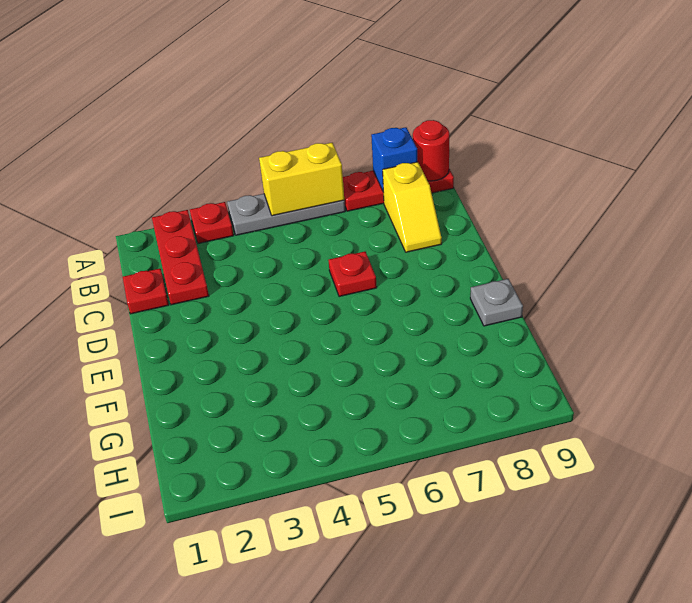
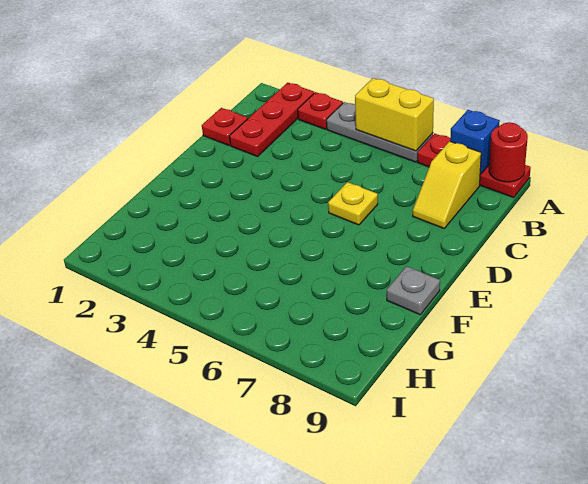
red 1x1 plate [329,252,377,297] -> yellow 1x1 plate [328,182,378,225]

